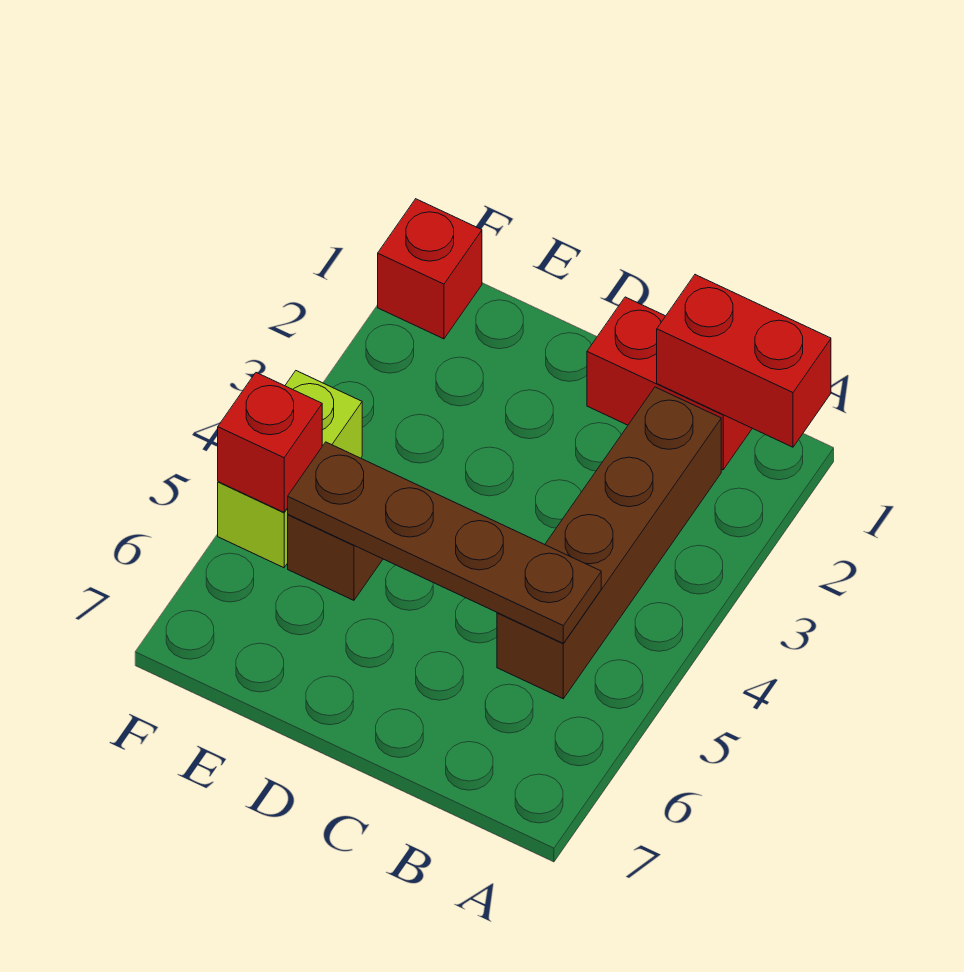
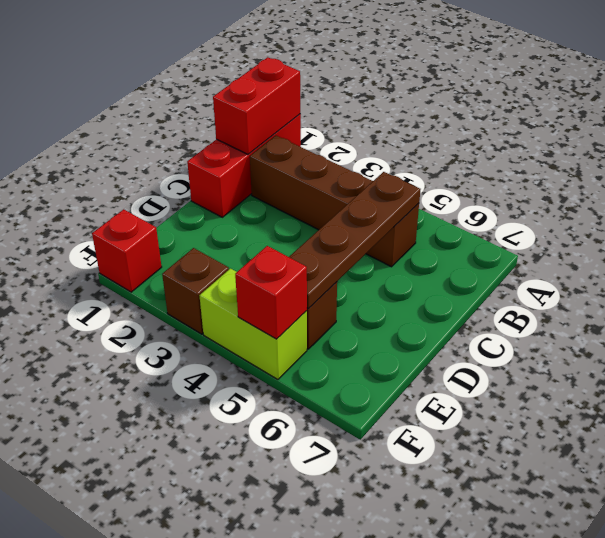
red 1x2 brick [587,297,752,470] -> red 1x3 brick [187,114,301,217]
none -> brown 1x1 brick [162,248,229,334]

